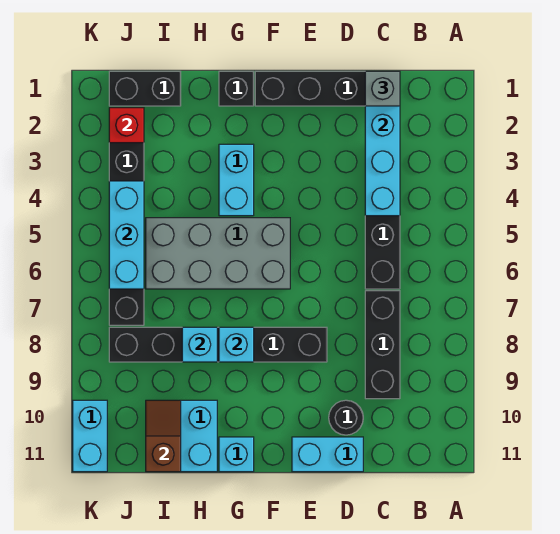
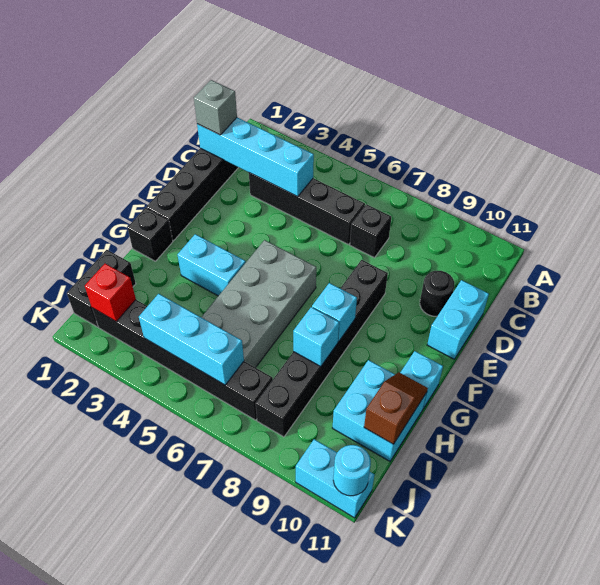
black 1x3 brick [365,291,400,399] -> black 1x1 brick [350,204,391,258]
brown 1x2 slope [146,400,181,472] -> brown 1x2 slope turned to [364,372,428,444]
none -> cyan 1x1 round brick [333,445,371,496]

